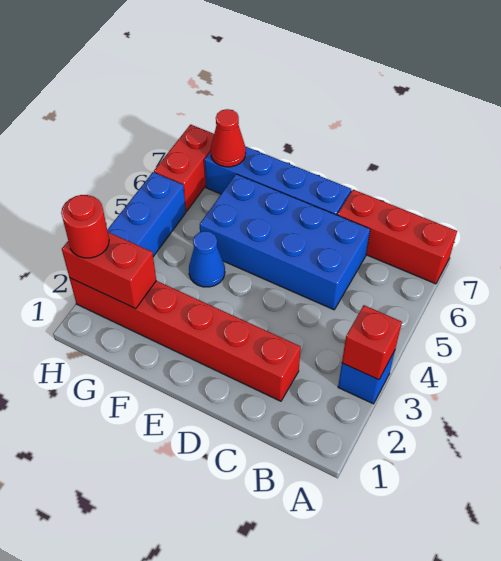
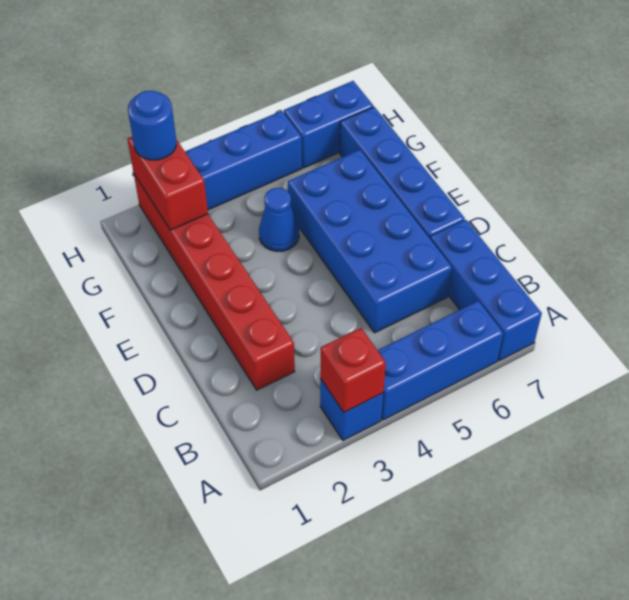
none -> blue 1x3 brick [378,301,503,420]
red 1x3 brick [338,190,457,284] -> blue 1x3 brick [430,220,542,361]
red 1x1 cone [211,109,246,167] -> none
red 1x1 round brick [61,195,109,258] -> blue 1x1 round brick [128,91,176,160]
red 1x2 brick [154,125,214,211] -> blue 1x2 brick [284,81,373,168]

